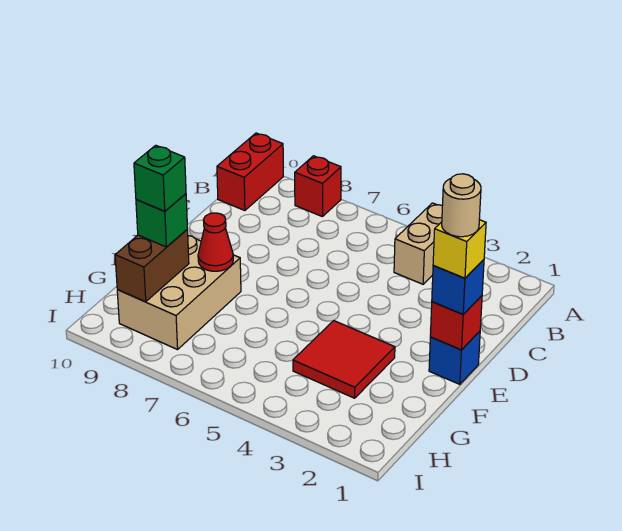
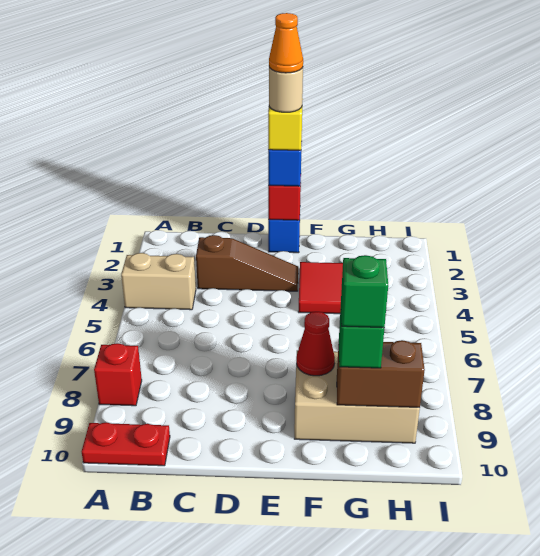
red 1x2 brick [217,133,283,211] -> red 1x2 plate [82,422,170,466]
none -> brown 1x3 slope [196,235,298,291]
none -> orange 1x1 cone [269,13,303,73]

